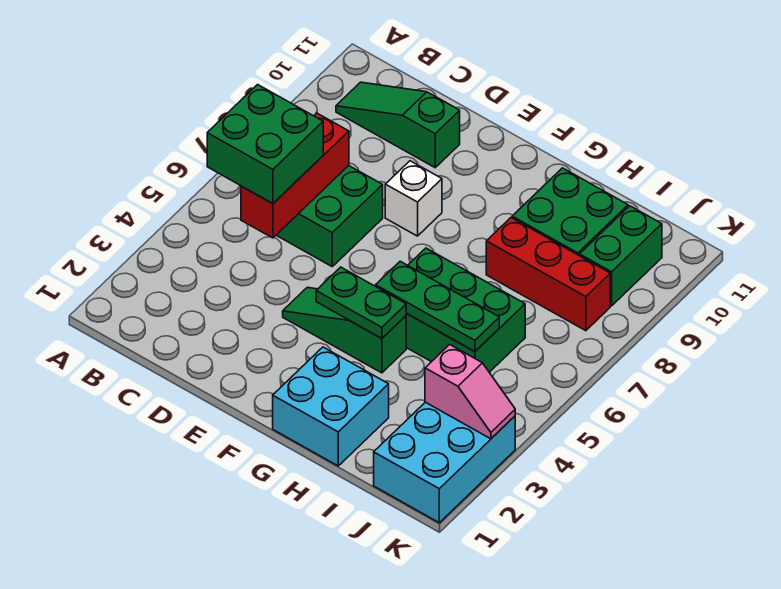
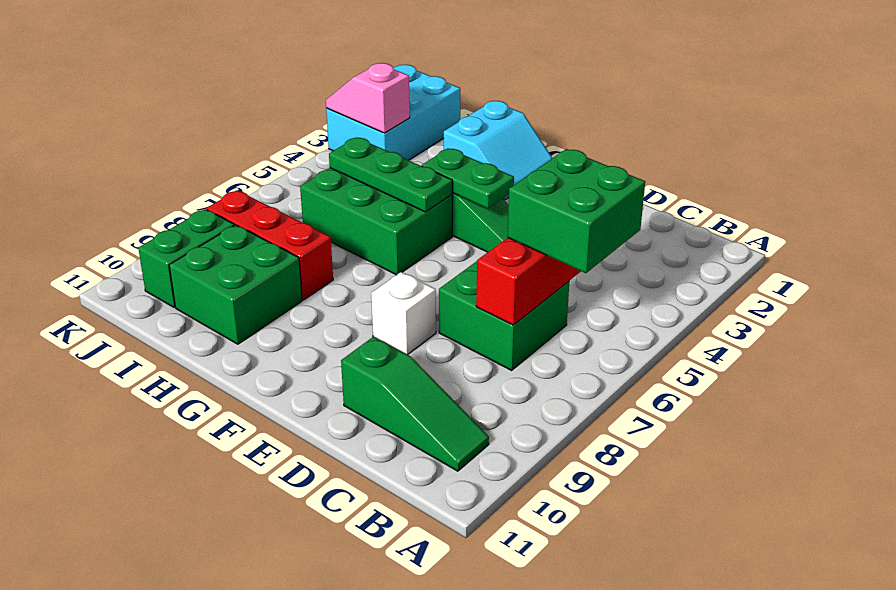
cyan 2x2 brick [273,347,389,466] -> cyan 2x2 slope [444,101,552,200]

